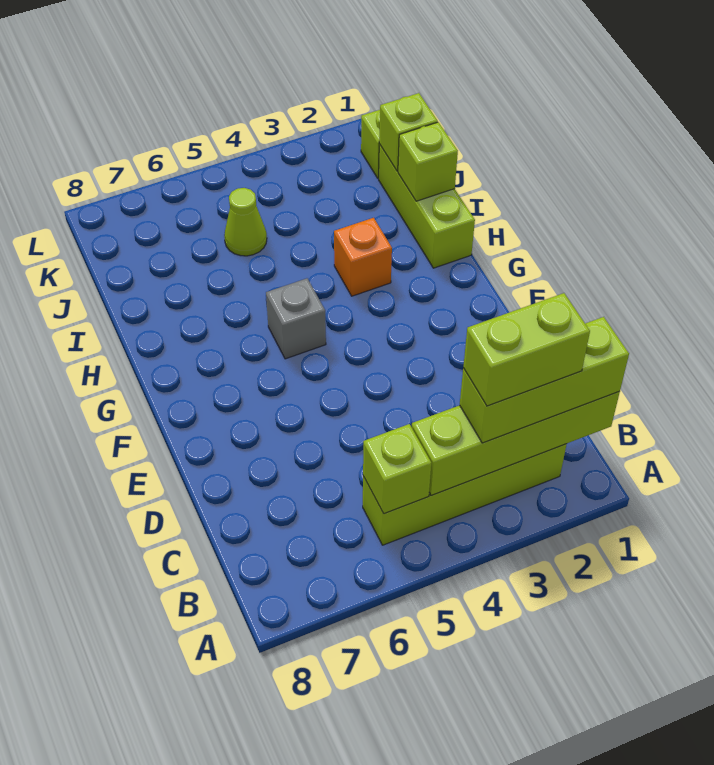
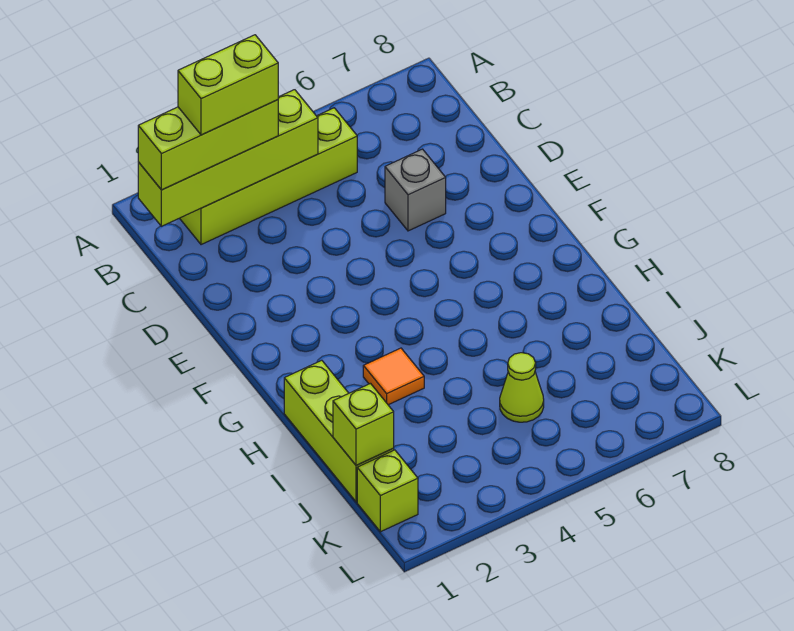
lime 1x1 brick [363,424,431,514] -> none
grey 1x1 brick [266,278,326,359] -> grey 1x1 brick moved to [385,149,446,231]
orange 1x1 brick [334,218,392,296] -> orange 1x1 tile [363,348,424,405]
lime 1x1 brick [398,122,458,201] -> none

